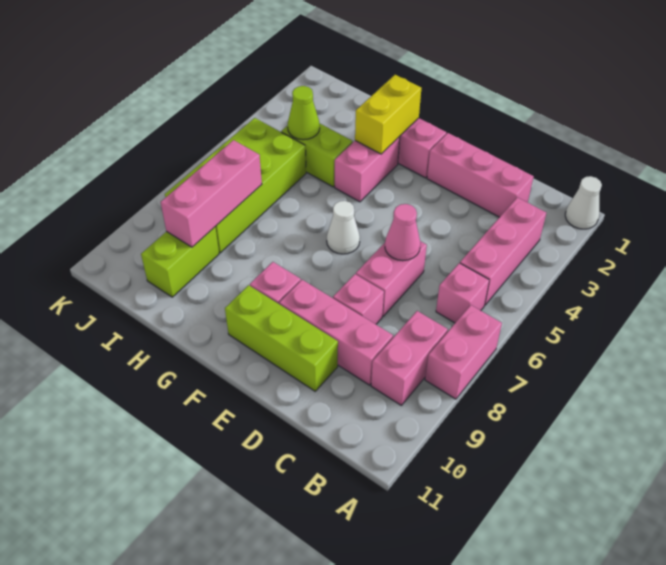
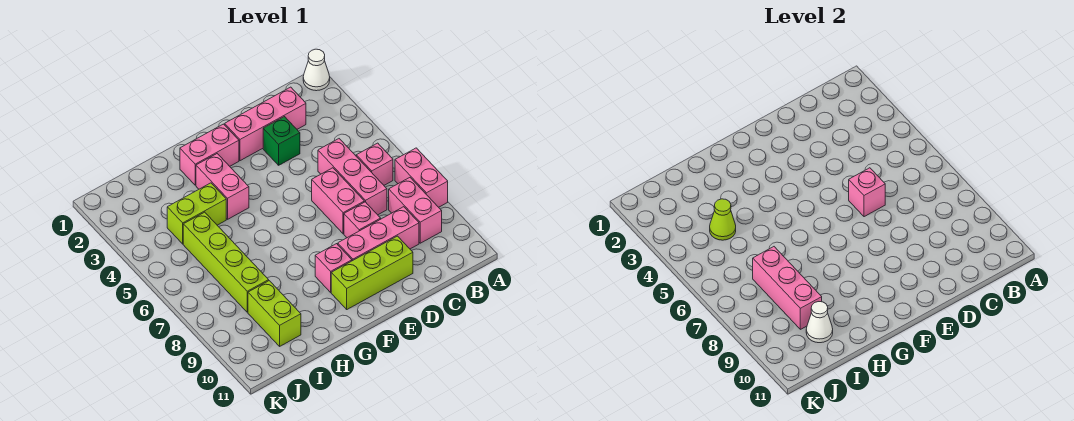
pink 1x3 brick [460,197,546,305] -> pink 1x3 brick moved to [318,139,387,215]
none -> green 1x1 brick [263,117,300,165]
pink 1x1 cone [385,204,420,261] -> pink 1x1 brick [849,168,885,217]
white 1x1 cone [327,201,360,254] -> white 1x1 cone moved to [806,302,833,343]
yellow 1x2 brick [355,75,421,154] -> none
lime 2x4 brick [165,118,306,253] -> lime 1x4 brick [183,212,269,312]

